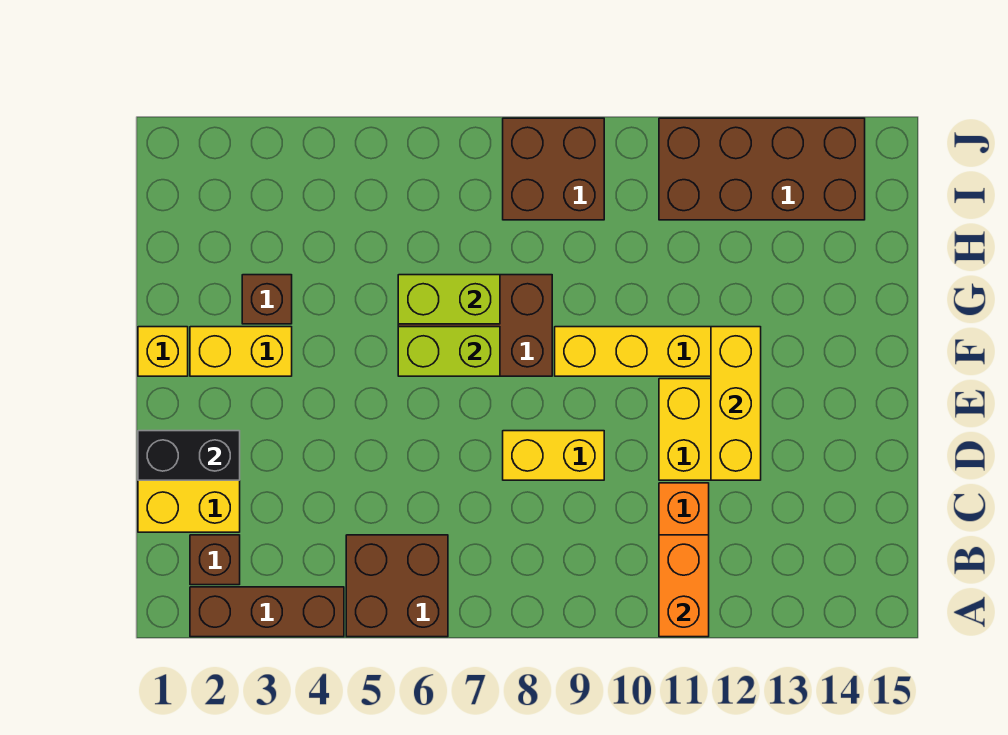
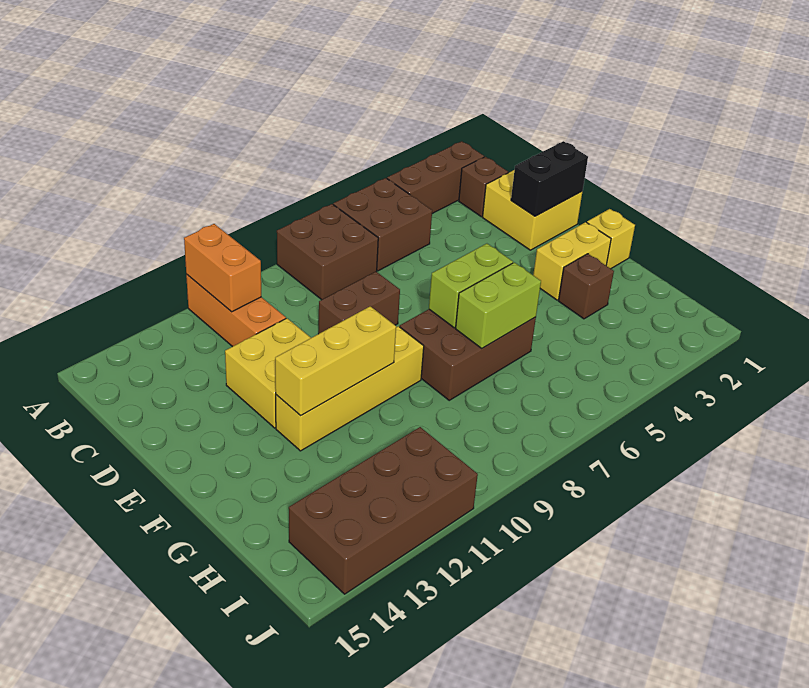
yellow 1x2 brick [503,431,604,480] -> brown 1x2 brick [318,272,400,334]
yellow 1x3 brick [711,327,761,480] -> yellow 1x3 brick turned to [275,306,396,416]
brown 2x2 brick [503,118,604,220] -> brown 2x2 brick moved to [277,204,378,300]

